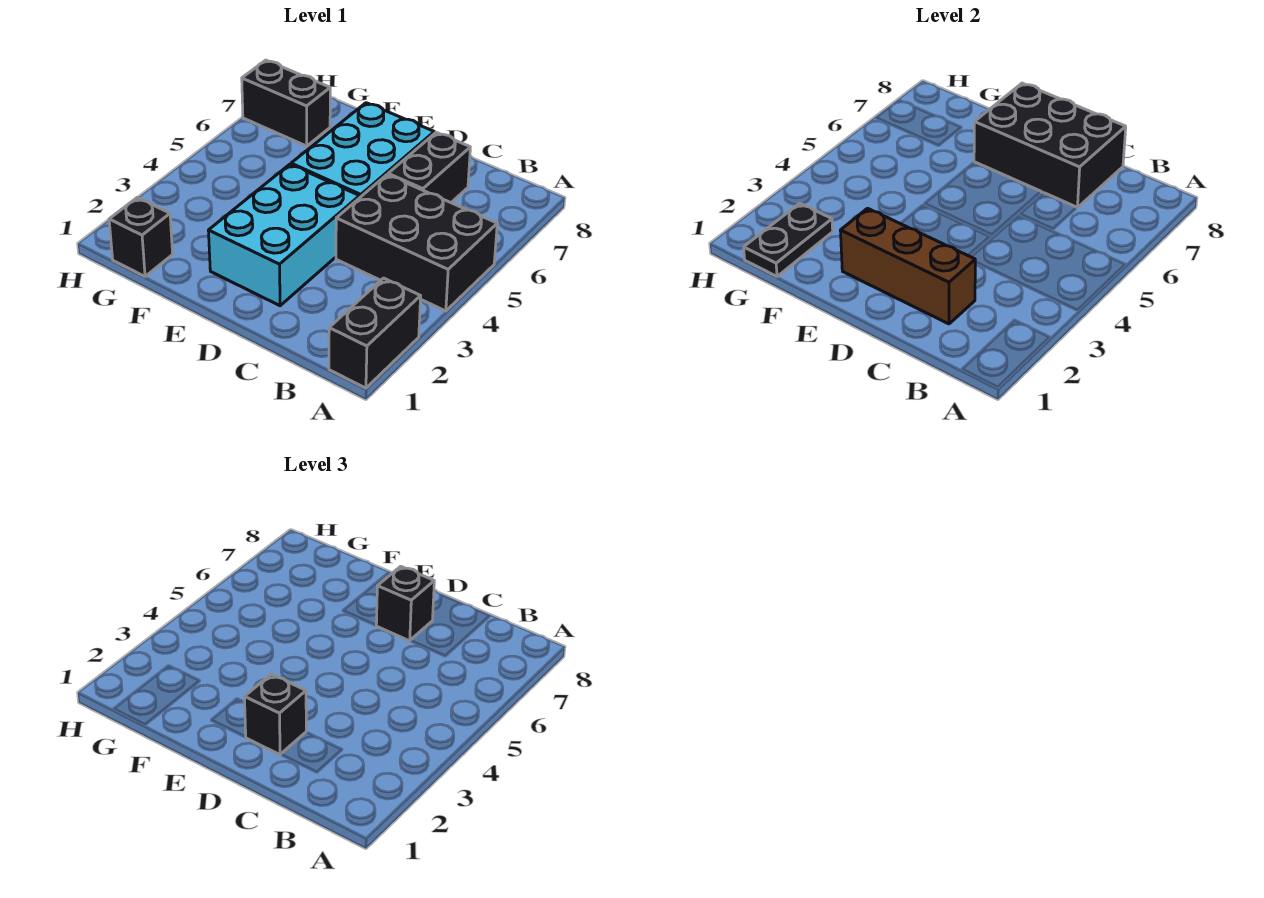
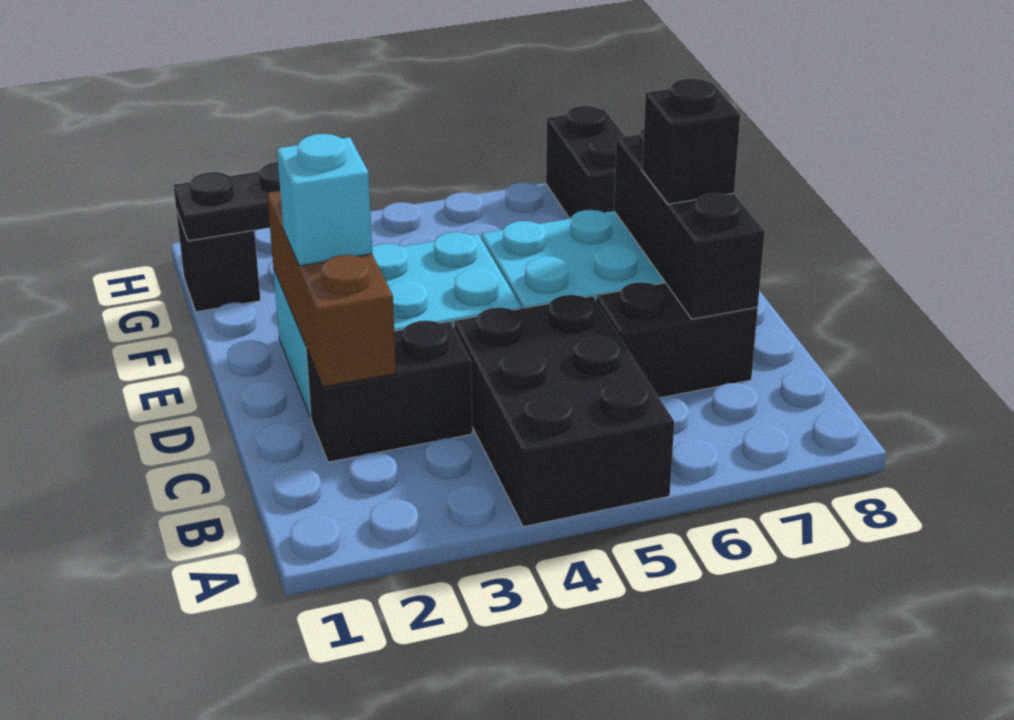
black 1x2 brick [329,278,421,388] -> black 1x2 brick moved to [306,321,472,462]
black 2x3 brick [974,83,1126,208] -> black 1x3 brick [614,129,765,319]
black 1x1 brick [244,674,306,755] -> cyan 1x1 brick [277,134,372,266]

